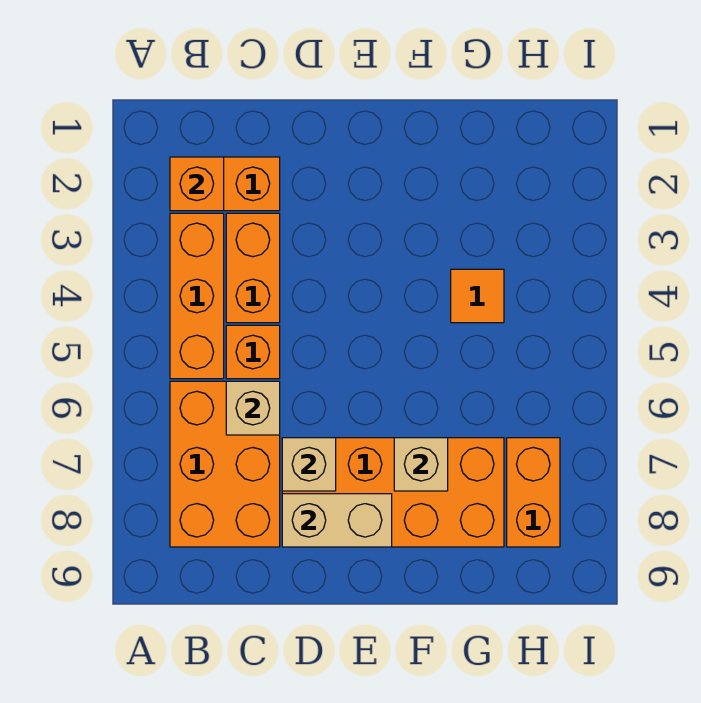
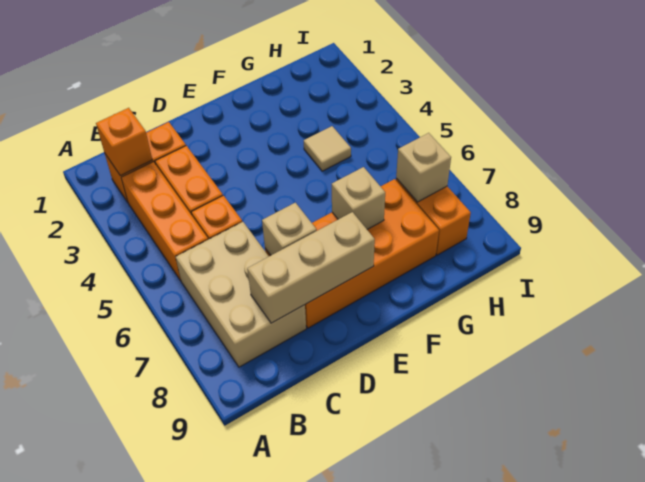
orange 2x3 brick [170,381,280,547] -> tan 2x3 brick [176,222,306,367]
tan 1x1 brick [226,381,280,435] -> tan 1x1 brick moved to [396,133,451,202]
tan 1x2 brick [282,494,392,547] -> tan 1x3 brick [247,212,375,323]
orange 1x1 tile [451,269,504,323] -> tan 1x1 tile [304,126,351,171]

